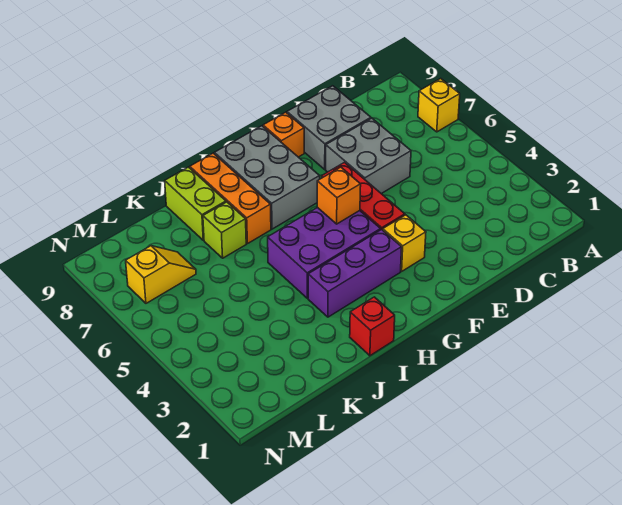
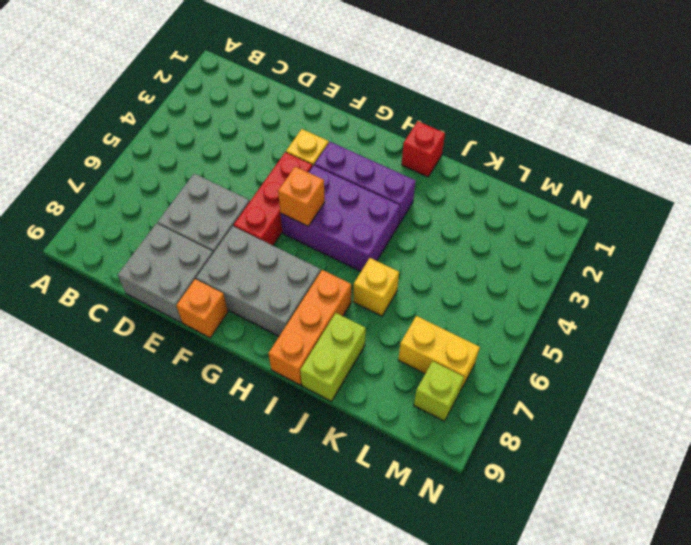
yellow 1x1 brick [418,79,460,132] -> yellow 1x1 brick moved to [353,258,399,316]
grey 2x3 brick [215,126,320,229] -> grey 2x3 brick turned to [196,226,321,336]
lime 1x1 brick [203,202,246,258] -> lime 1x1 brick moved to [414,361,464,421]
yellow 1x2 slope [126,246,196,303] -> yellow 1x2 brick [398,316,480,391]

